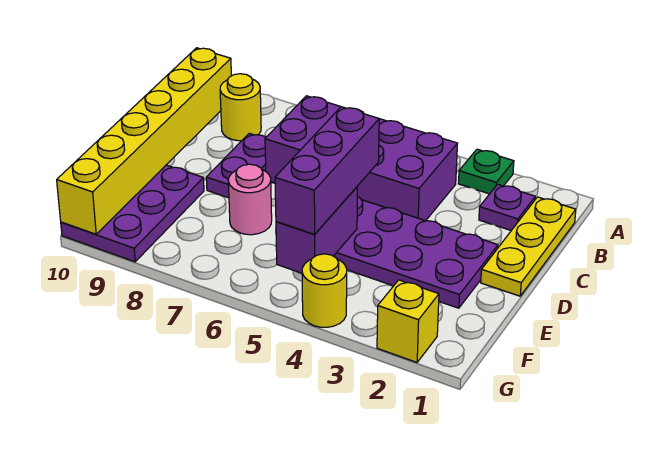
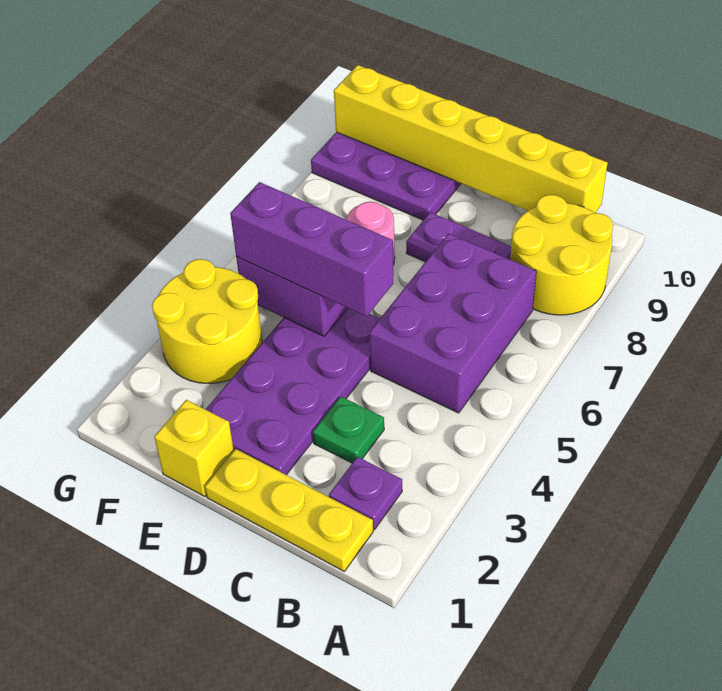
green 1x1 plate [458,149,514,194] -> green 1x1 plate moved to [313,397,384,463]
purple 2x4 brick [265,96,458,221] -> purple 2x3 brick [369,233,536,413]
yellow 1x1 round brick [220,74,261,141] -> yellow 2x2 round brick [510,195,613,315]
yellow 1x1 brick [377,280,439,362] -> yellow 1x1 brick moved to [154,400,234,497]
yellow 1x1 round brick [302,254,347,327] -> yellow 2x2 round brick [152,259,262,383]

